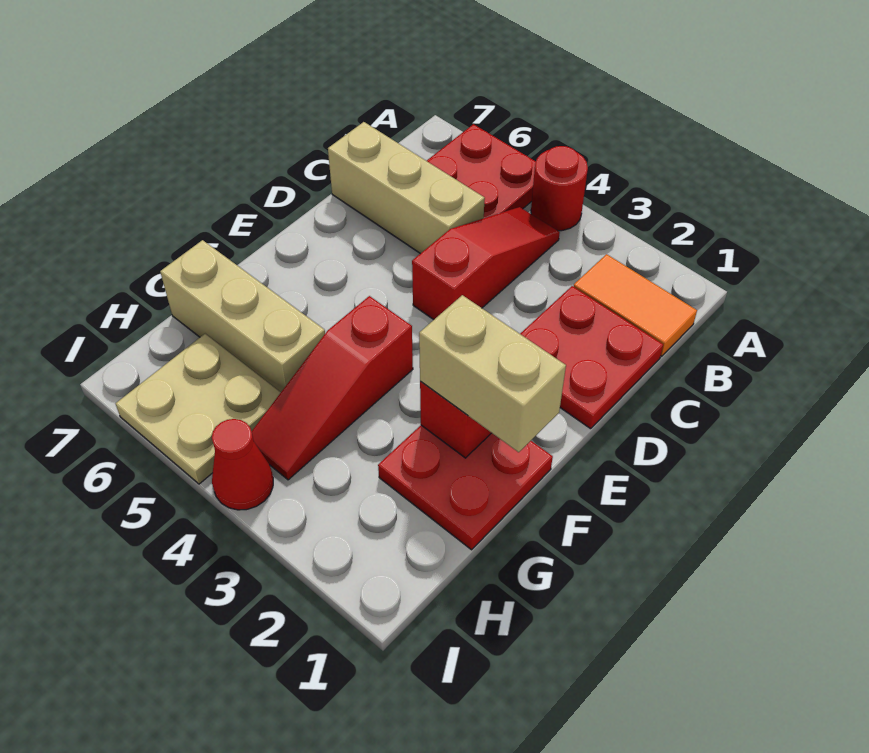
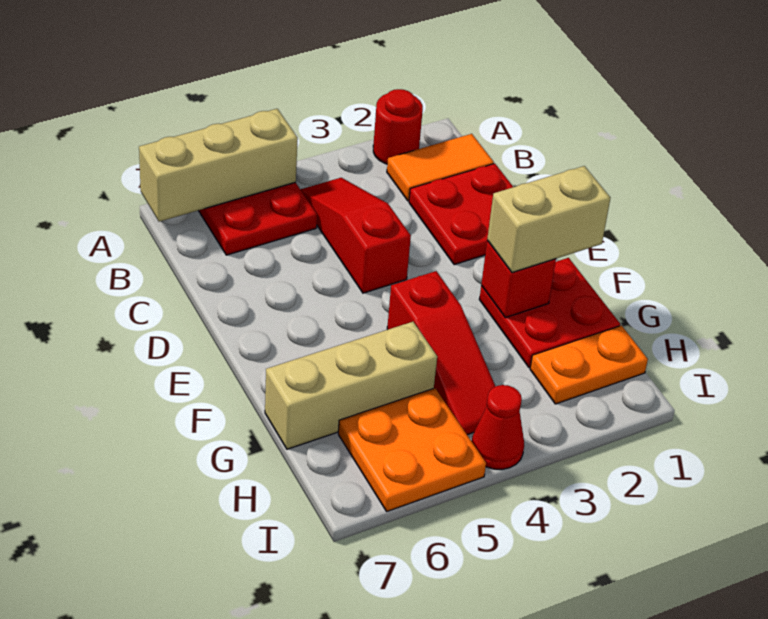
red 1x1 round brick [531,146,588,231] -> red 1x1 round brick moved to [373,89,423,164]
tan 1x3 brick [328,122,485,254] -> tan 1x3 brick moved to [139,109,298,222]
none -> orange 1x2 plate [530,325,648,404]
tan 2x2 plate [115,334,281,484] -> orange 2x2 plate [338,388,486,511]

